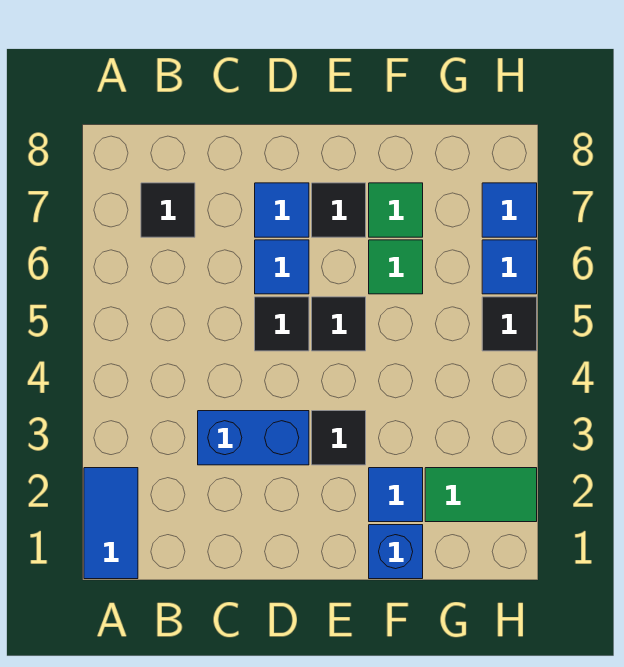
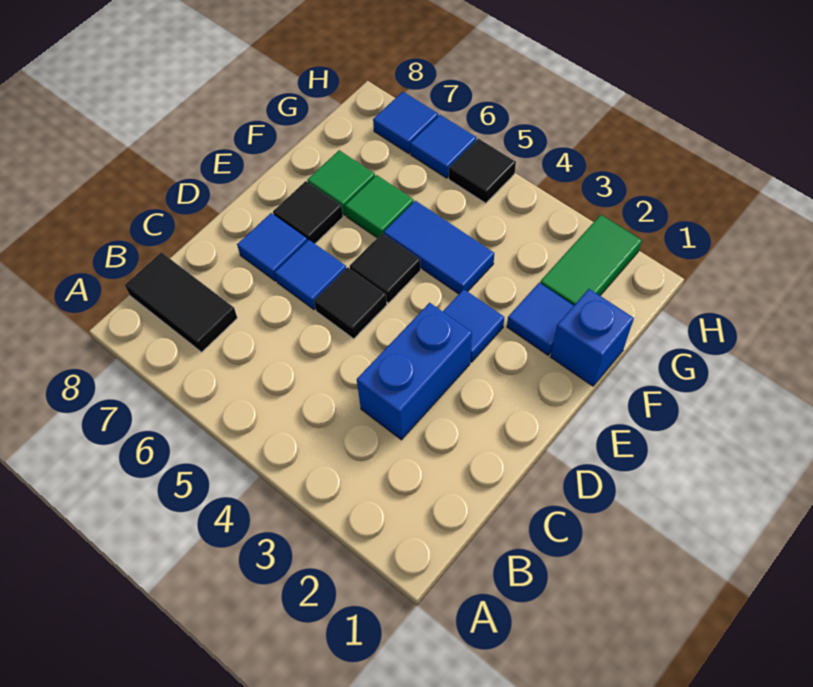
blue 1x2 tile [84,468,138,579] -> blue 1x2 tile moved to [384,201,494,294]
black 1x1 tile [141,183,195,237] -> black 1x2 tile [125,252,237,352]
black 1x1 tile [312,411,366,465] -> blue 1x1 tile [443,289,504,362]

